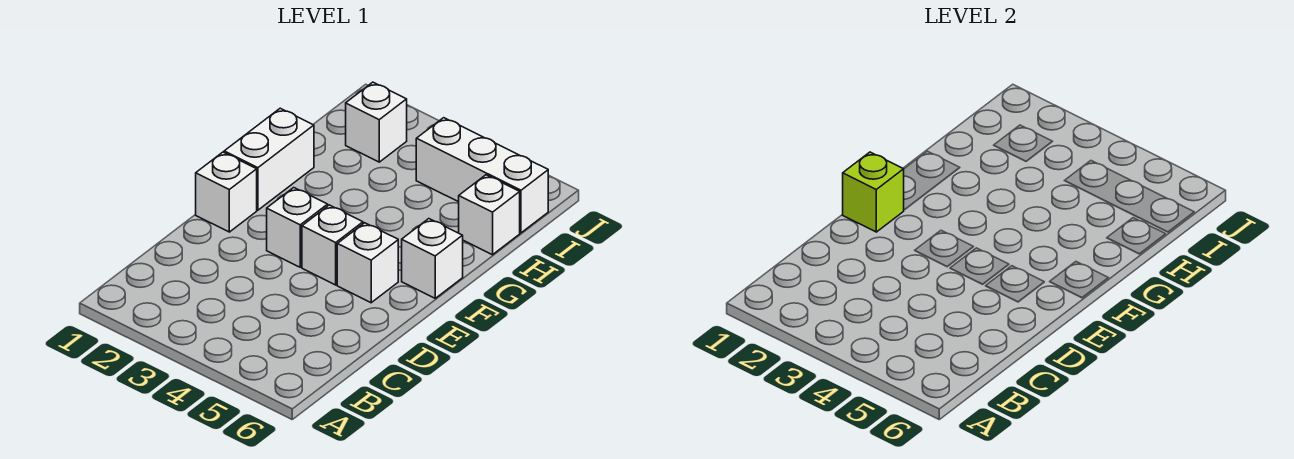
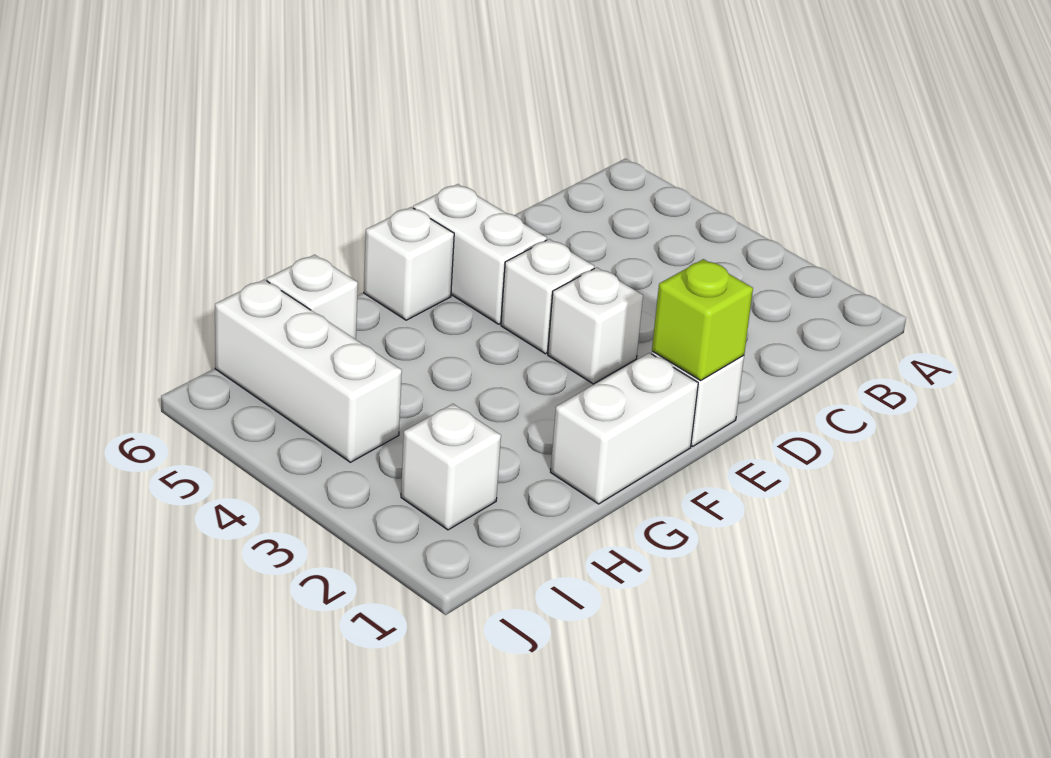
white 1x1 brick [337,223,398,303] -> white 1x2 brick [413,184,547,324]

